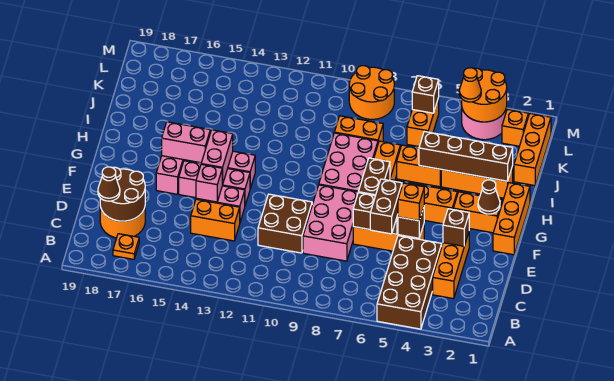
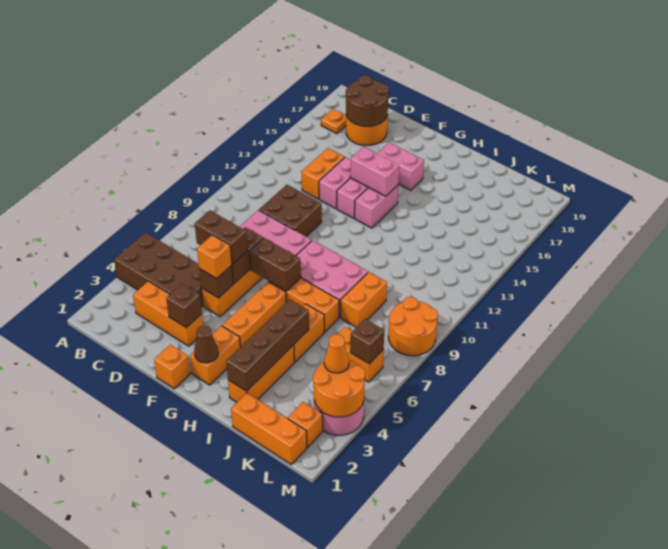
brown 1x1 cone [98,167,120,201] -> none
pink 1x1 brick [196,164,222,202] -> none
orange 1x3 brick [493,183,530,255] -> orange 1x1 brick [154,345,190,389]
pink 1x2 brick [162,122,210,163] -> none

